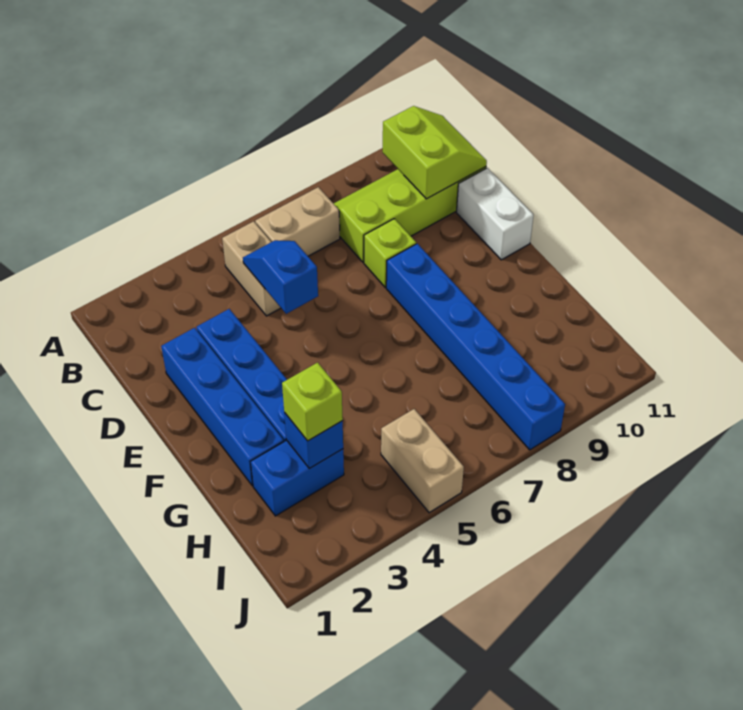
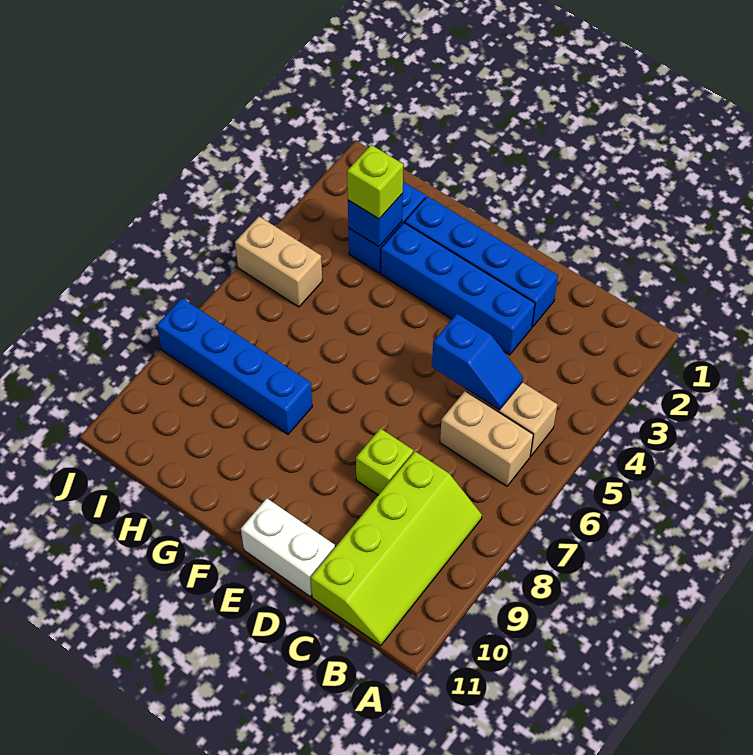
tan 1x2 brick [255,187,340,256] -> tan 1x2 brick turned to [440,391,533,486]
lime 2x2 slope [383,106,487,199] -> none
blue 1x6 brick [386,244,565,450] -> blue 1x4 brick [157,298,312,434]

